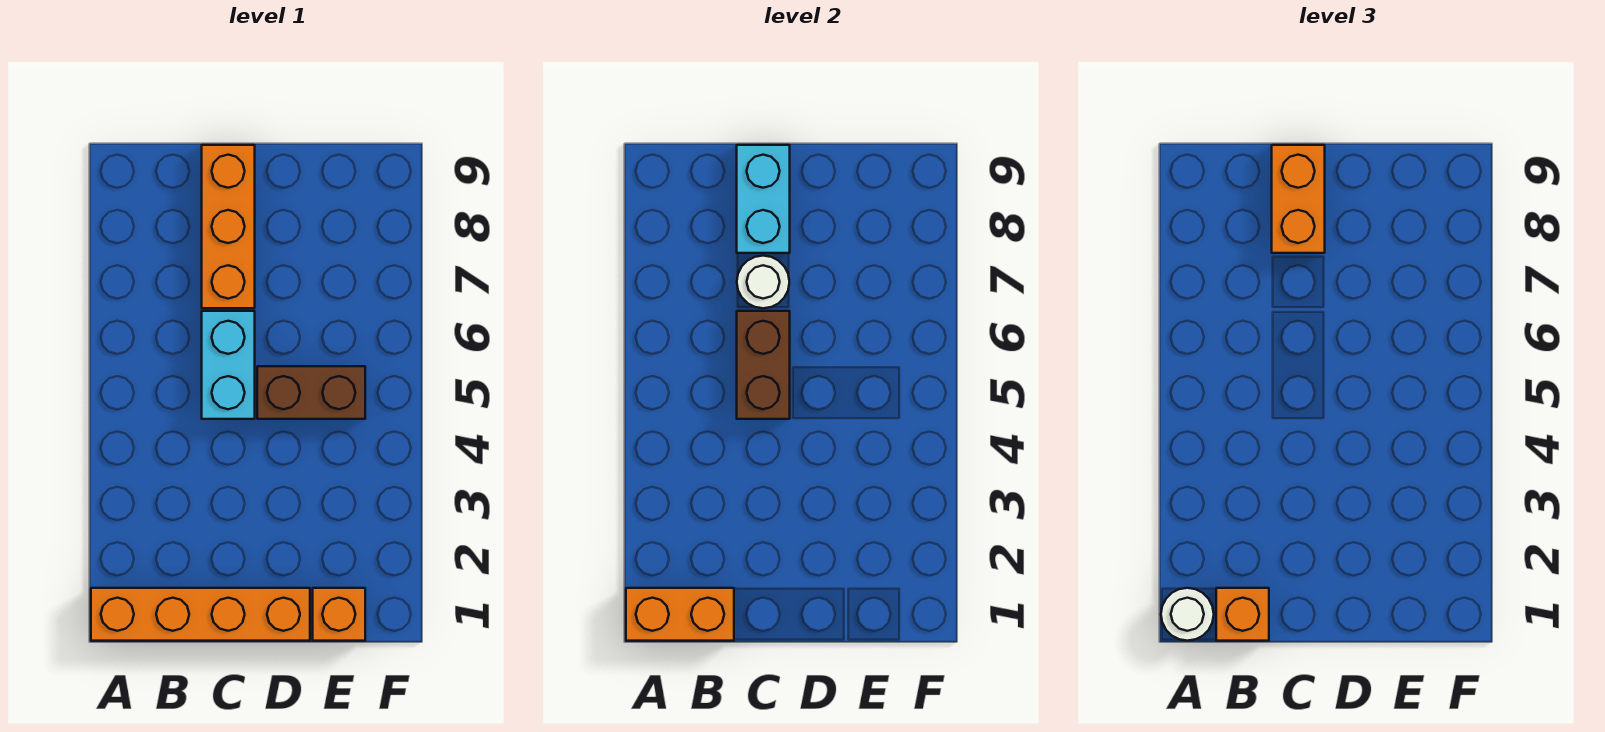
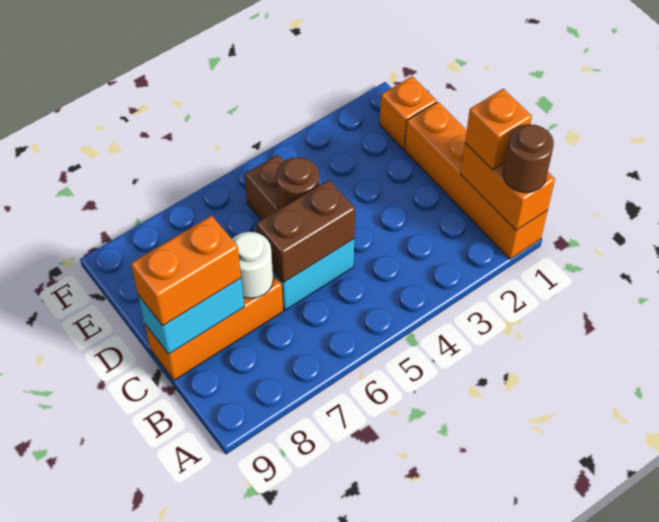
white 1x1 round brick [1161,588,1214,641] -> brown 1x1 round brick [503,124,554,193]
none -> brown 1x1 round brick [276,157,319,210]

